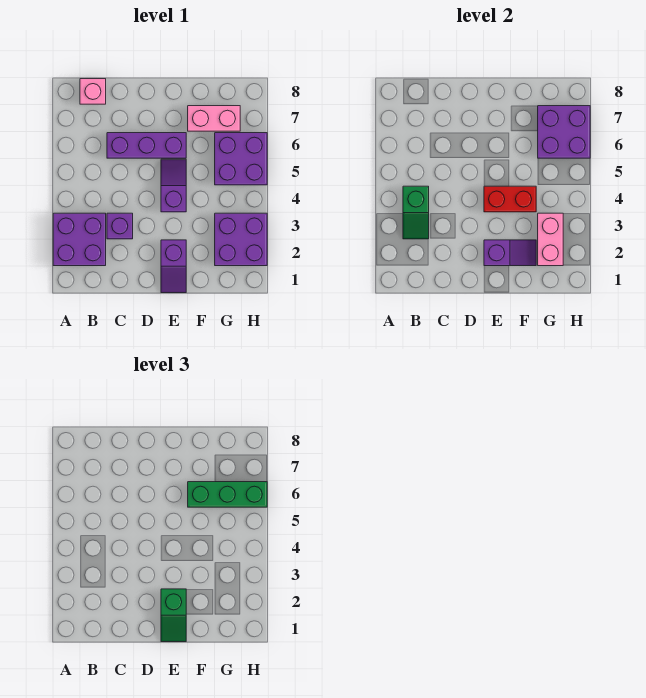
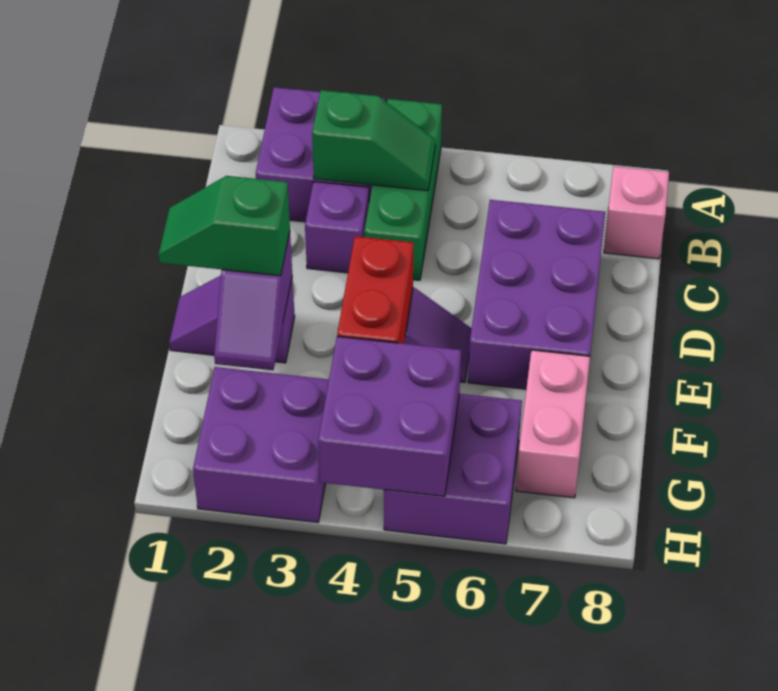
green 1x2 slope [403,186,429,239] -> green 1x2 slope turned to [312,90,435,191]
purple 1x3 brick [107,133,186,158] -> purple 2x3 brick [468,200,605,389]
green 1x3 brick [188,482,267,507] -> green 1x3 brick moved to [364,99,442,280]
pink 1x2 brick [538,213,563,266] -> none
purple 2x2 brick [538,106,590,158] -> purple 2x2 brick moved to [318,337,461,496]

